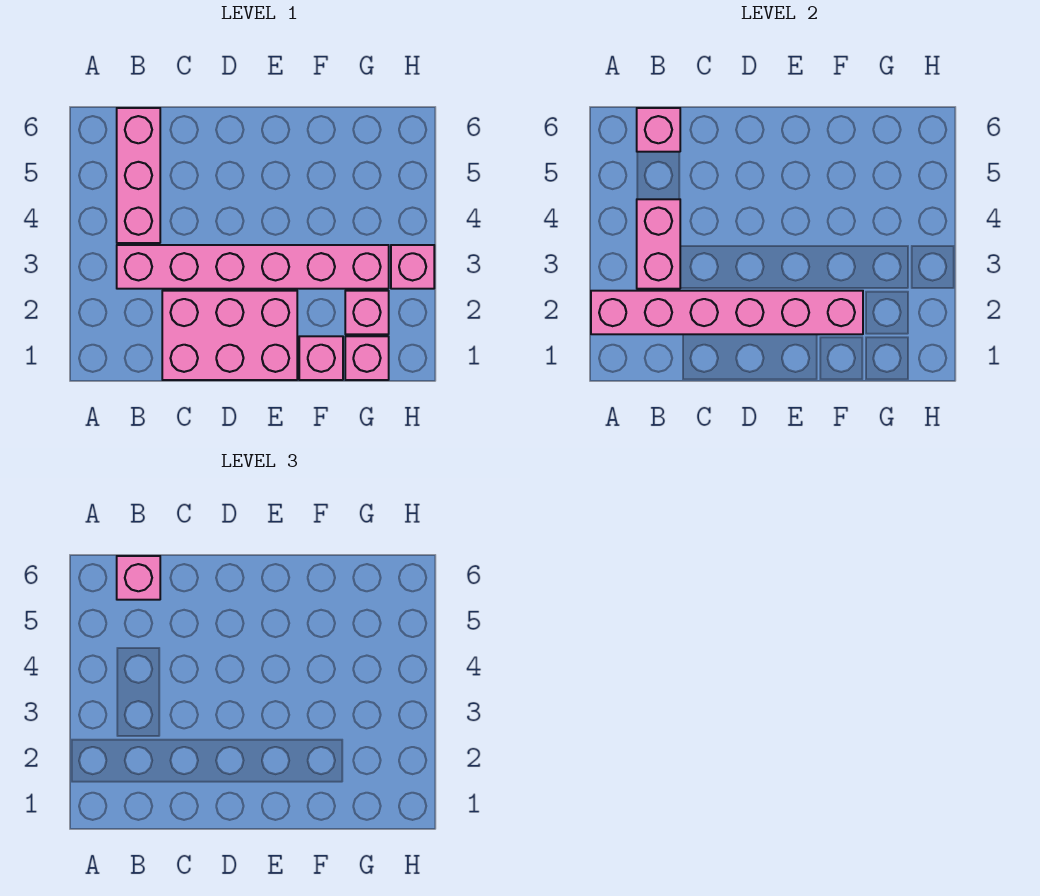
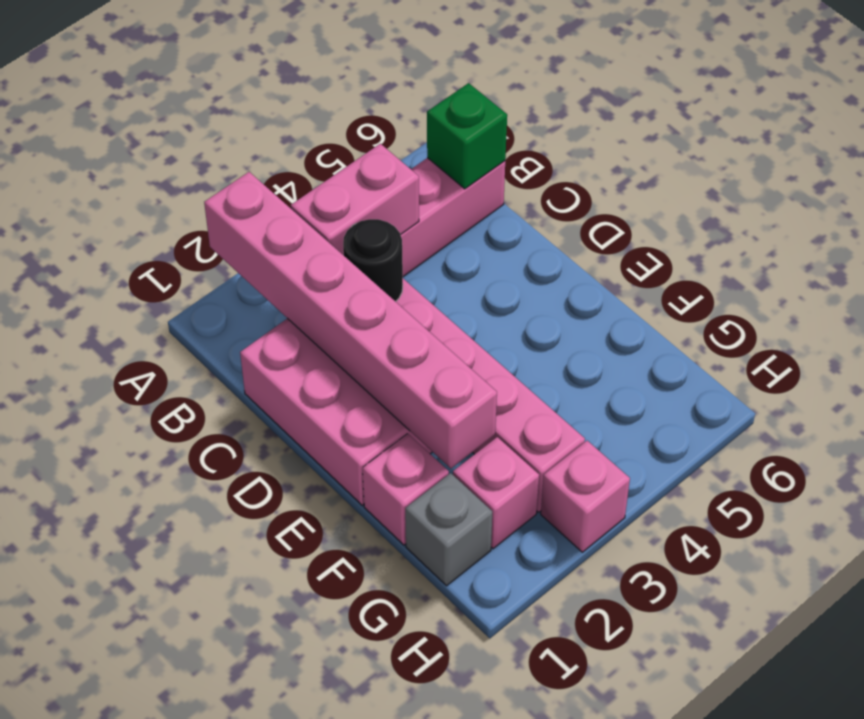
pink 1x1 brick [637,108,680,152] -> green 1x1 brick [427,83,507,189]
pink 1x1 brick [117,556,160,600] -> none
none -> black 1x1 round brick [343,219,403,302]
pink 1x1 brick [345,336,389,380] -> grey 1x1 brick [405,473,492,586]

